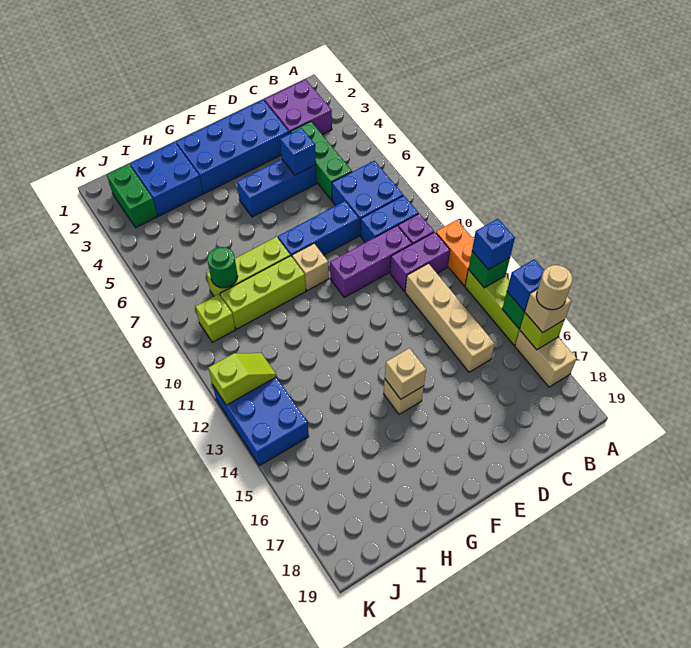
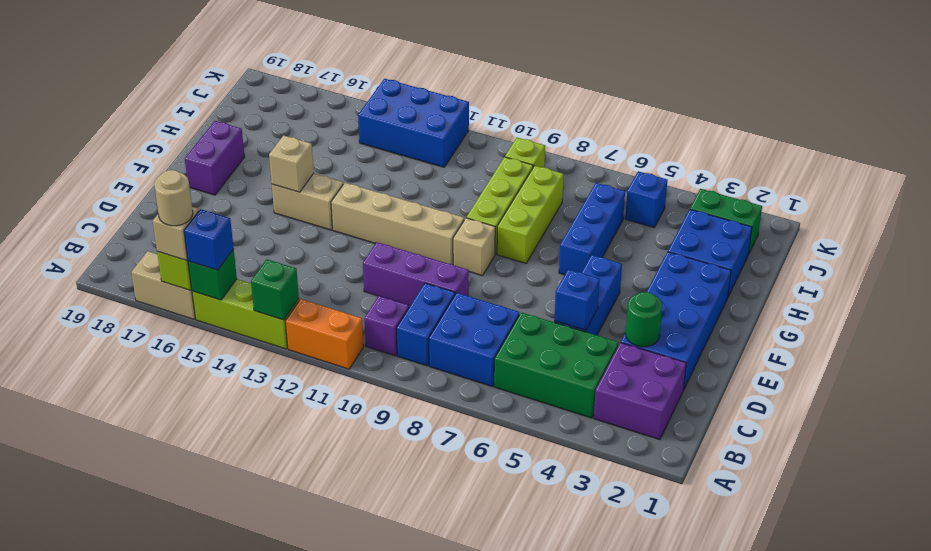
blue 1x1 brick [472,219,515,270] -> blue 1x1 brick moved to [625,171,667,227]
purple 1x2 brick [390,232,450,292] -> purple 1x2 brick moved to [185,121,245,195]
green 1x3 brick [291,121,352,200] -> green 2x3 brick [494,312,619,418]
purple 1x3 brick [330,226,412,297] -> purple 1x3 brick turned to [363,242,469,306]
tan 1x4 brick [405,264,495,372] -> tan 1x4 brick moved to [331,183,464,265]
blue 1x3 brick [278,201,359,256] -> blue 1x3 brick moved to [559,183,625,275]
tan 1x1 brick [384,379,424,414] -> tan 1x2 brick [272,173,343,230]
green 1x1 round brick [207,247,238,288] -> green 1x1 round brick moved to [625,292,662,347]
lime 1x2 slope [208,353,276,405] -> none

